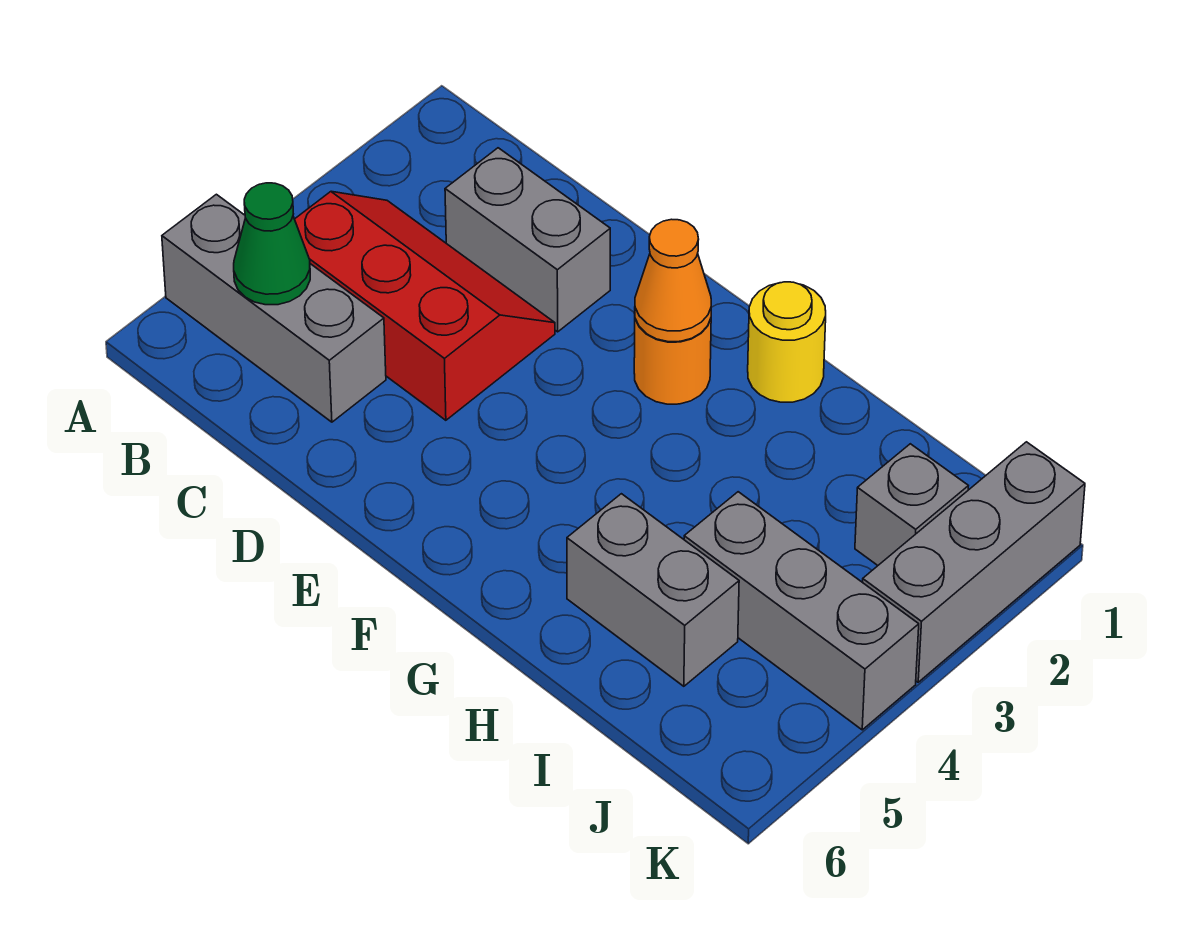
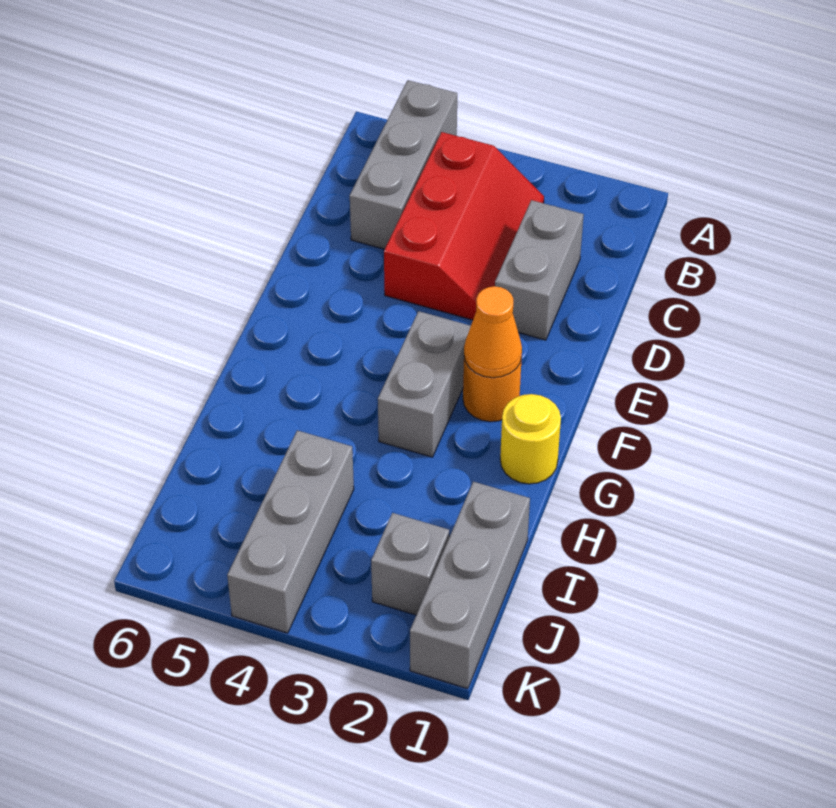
green 1x1 cone [234,183,310,305] -> none
grey 1x2 brick [567,494,739,686] -> grey 1x2 brick moved to [378,311,471,457]
grey 1x3 brick [863,442,1085,682] -> grey 1x3 brick turned to [410,482,530,689]

